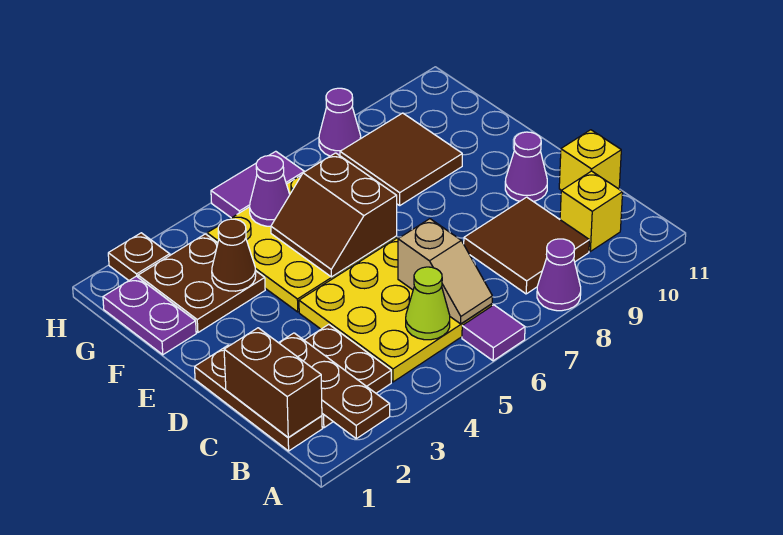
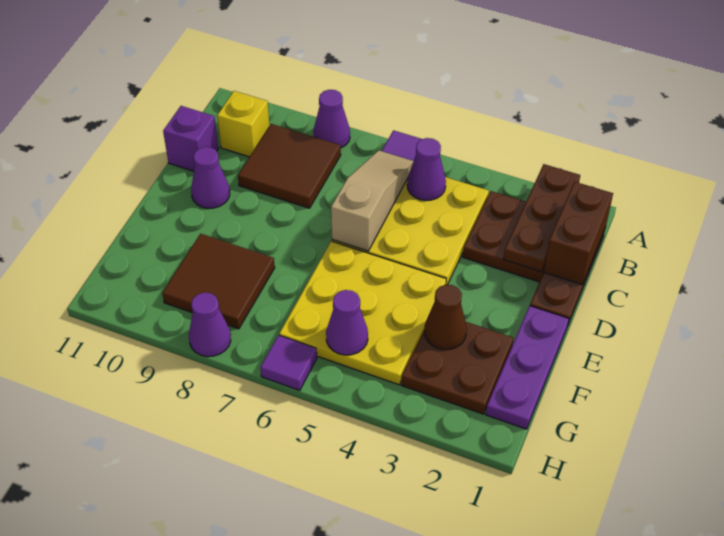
lime 1x1 cone [406,267,450,340] -> purple 1x1 cone [407,138,446,200]
tan 1x2 slope [398,219,492,324] -> tan 1x3 slope [331,150,413,251]
yellow 1x1 brick [559,130,621,190] -> purple 1x1 brick [163,106,218,171]
brown 2x2 slope [271,153,397,277] -> none
purple 1x2 plate [103,276,196,355] -> purple 1x3 plate [486,306,569,429]
brown 1x1 plate [108,233,170,280] -> none
purple 1x2 tile [211,151,304,218] -> purple 1x1 tile [260,335,317,390]

